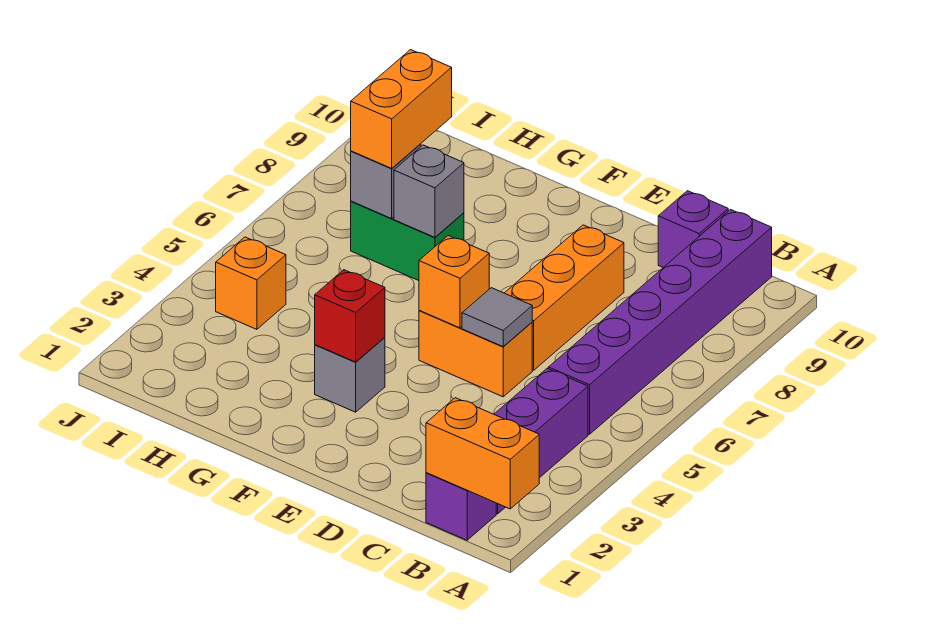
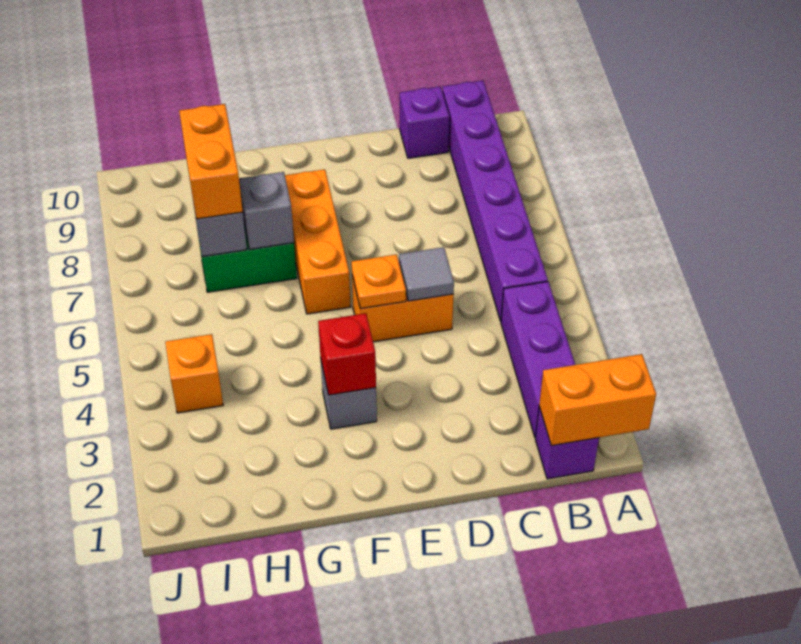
orange 1x3 brick [505,225,624,370] -> orange 1x3 brick moved to [285,169,351,314]
orange 1x1 brick [419,236,489,328] -> orange 1x1 plate [352,254,406,309]

